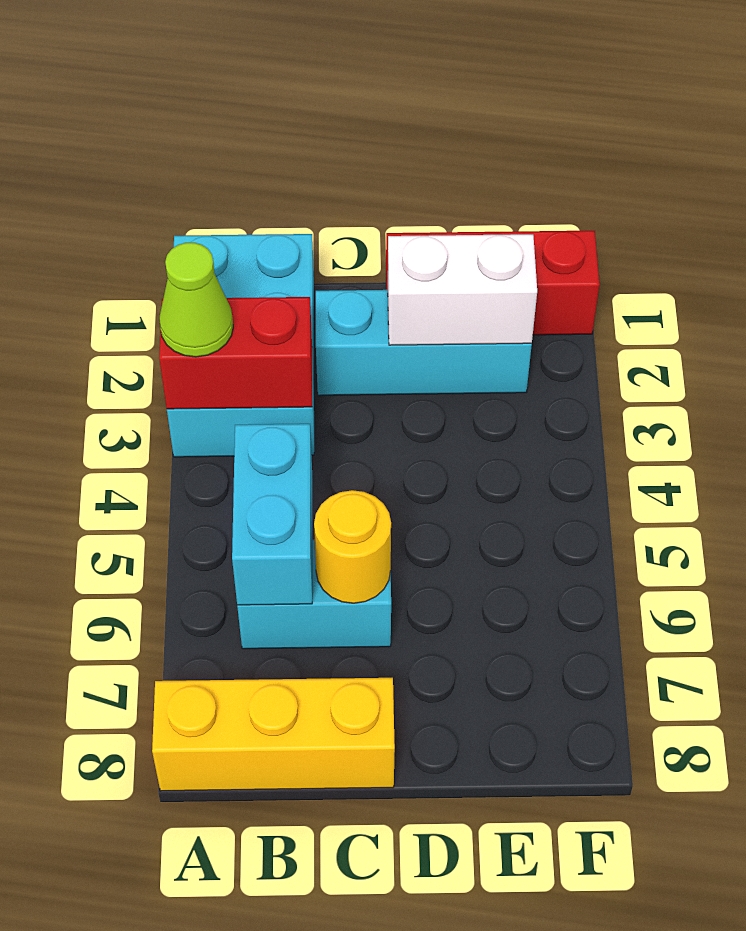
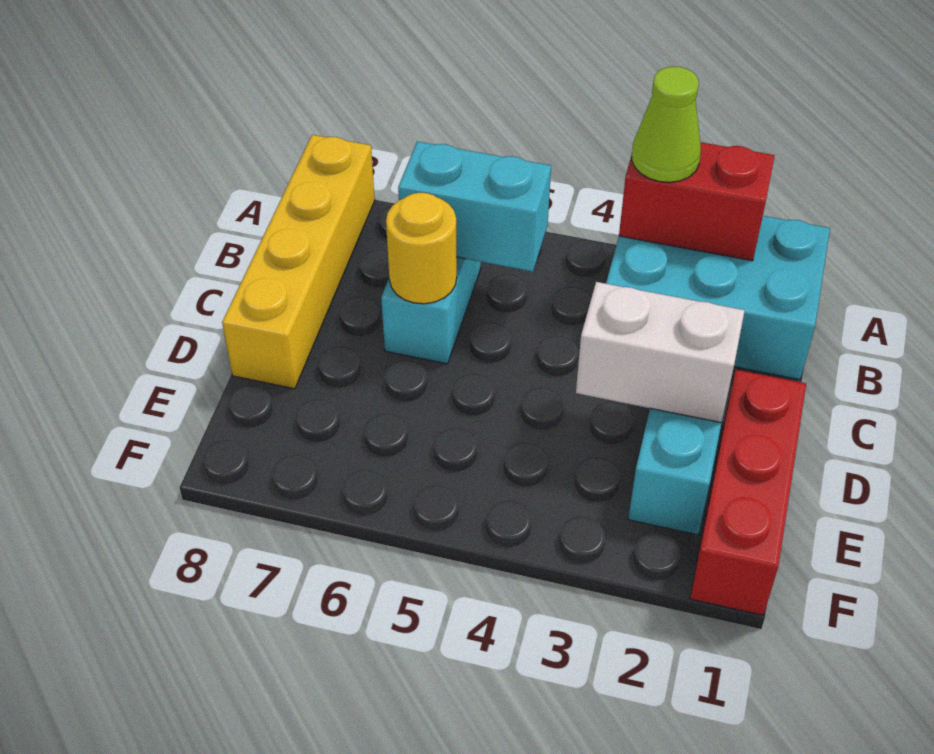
red 1x2 brick [159,297,312,409] -> red 1x2 brick turned to [619,142,775,261]
yellow 1x3 brick [152,678,395,791] -> yellow 1x4 brick [222,135,375,389]
white 1x2 brick [388,234,537,345] -> white 1x2 brick turned to [576,282,745,423]

